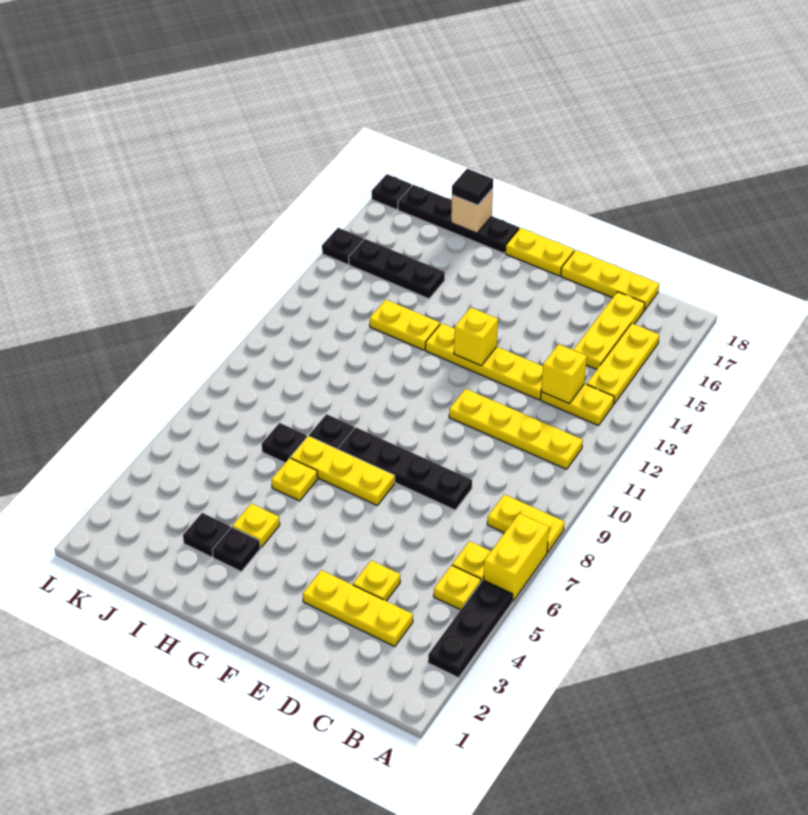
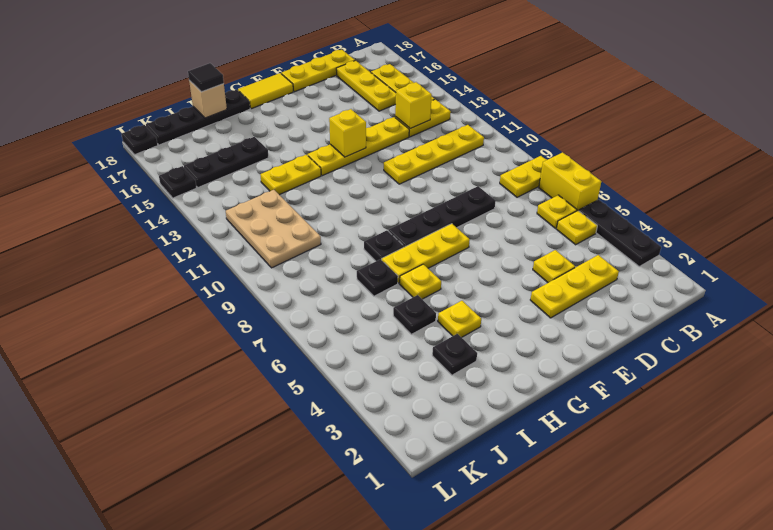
yellow 1x2 plate [505,228,574,276] -> yellow 1x2 tile [238,73,293,109]
black 1x1 plate [212,527,260,571] -> black 1x1 plate moved to [393,295,436,334]
none -> tan 2x3 plate [226,190,321,268]

